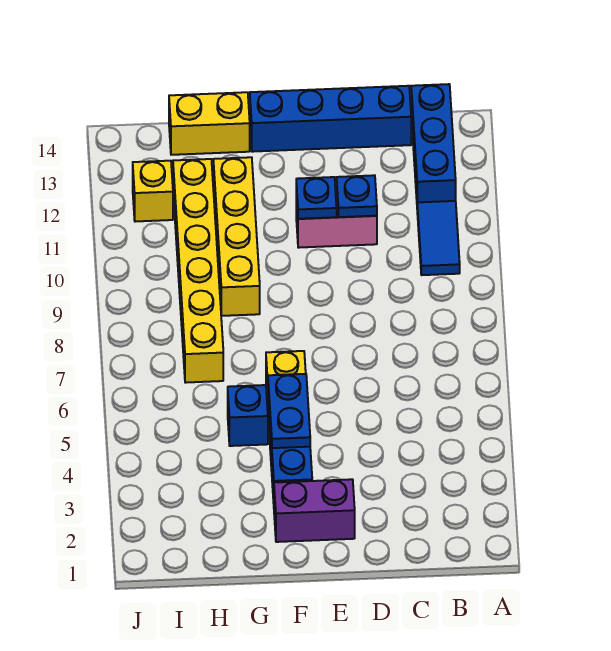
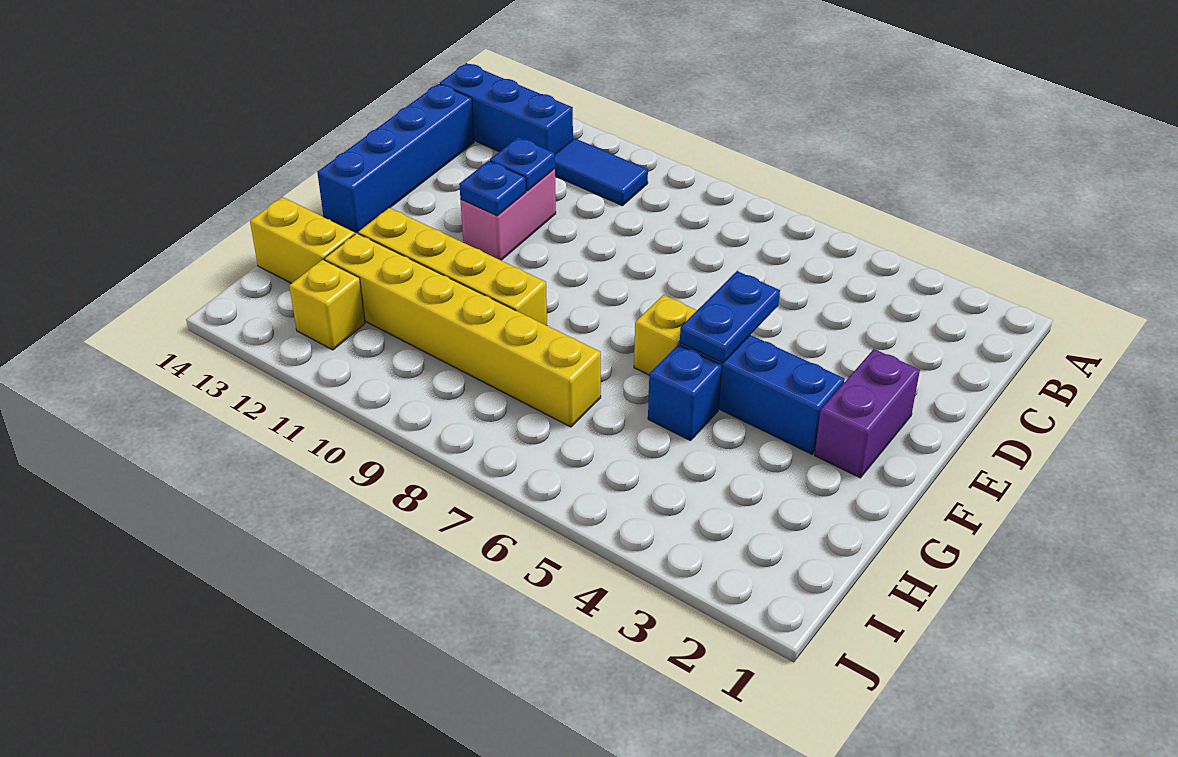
blue 1x2 plate [268,374,310,448] -> blue 1x2 plate turned to [680,271,780,363]
yellow 1x2 brick [169,92,250,155] -> yellow 1x2 brick turned to [250,197,355,283]

